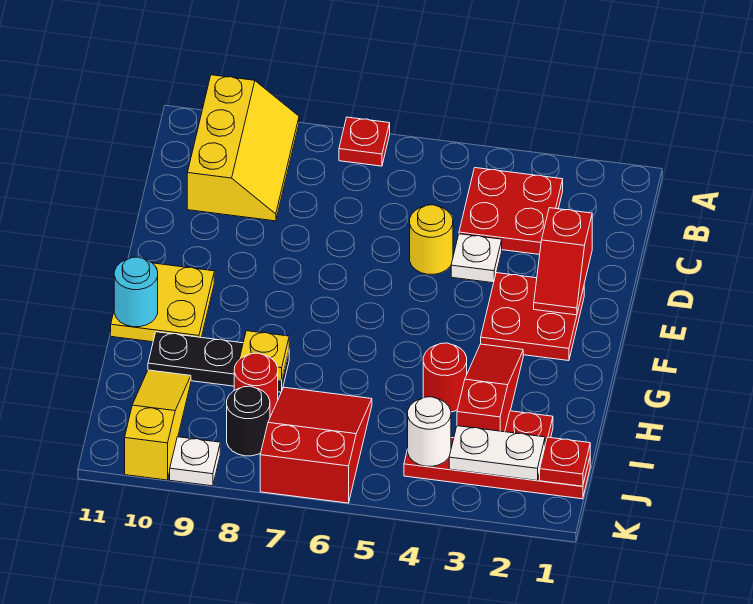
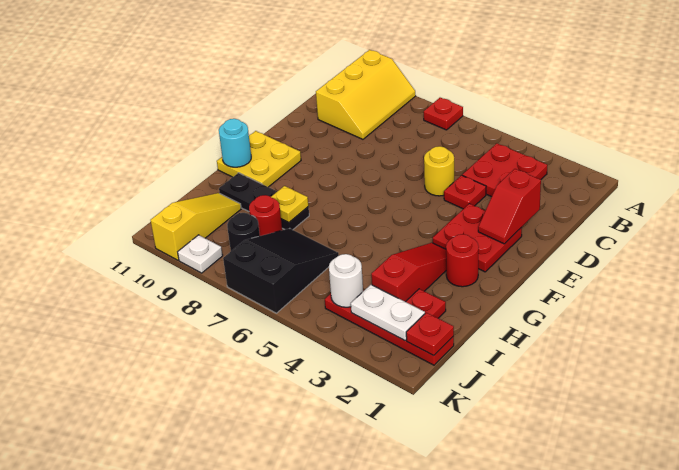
white 1x1 plate [451,234,502,283] -> red 1x1 plate [444,175,486,209]
red 1x1 round brick [423,343,467,412] -> red 1x1 round brick moved to [446,234,479,287]
red 2x3 slope [260,387,372,503] -> black 2x3 slope [223,228,339,313]

